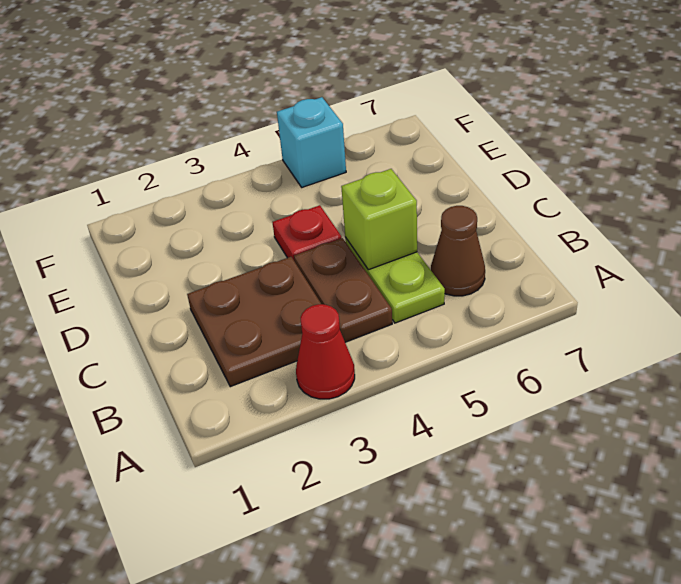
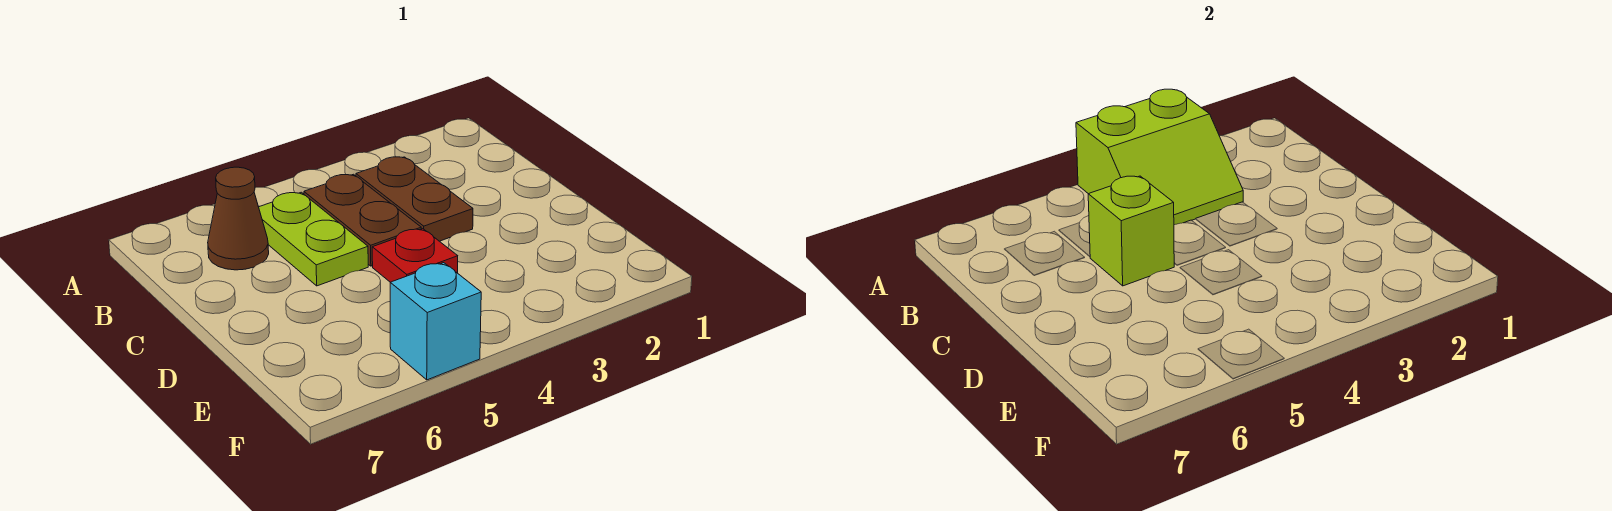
red 1x1 cone [296,304,355,399] -> none
none -> lime 2x2 slope [1076,89,1243,225]
brown 2x2 plate [187,257,321,387] -> brown 1x2 plate [356,157,473,241]

